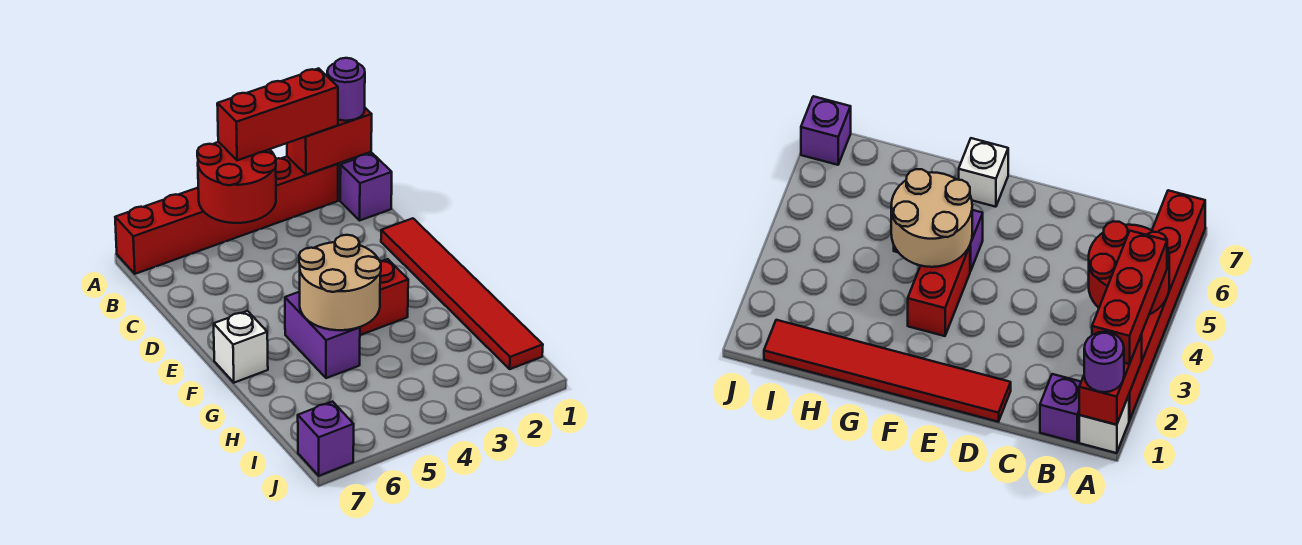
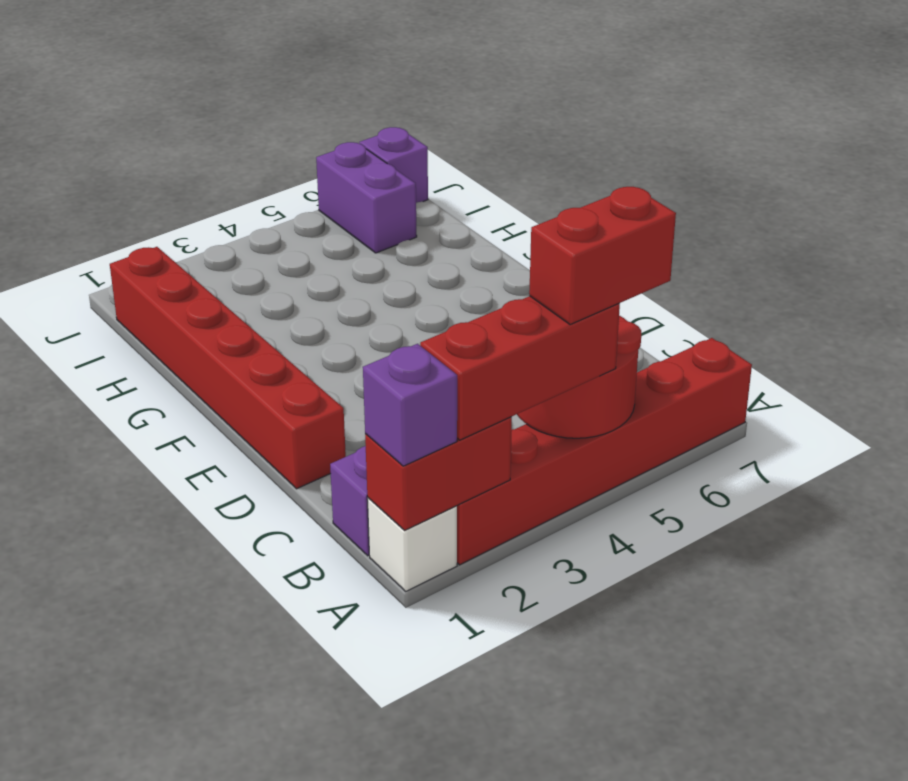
purple 1x1 round brick [327,58,365,121] -> purple 1x1 brick [363,344,457,466]
red 1x6 tile [381,218,543,369] -> red 1x6 brick [110,247,346,489]
red 1x2 brick [360,259,408,335] -> red 1x2 brick moved to [529,187,676,325]
tan 2x2 round brick [299,235,381,330] -> none
purple 1x2 brick [285,292,360,378] -> purple 1x2 brick moved to [316,142,417,253]
white 1x1 brick [214,311,268,383] -> none

